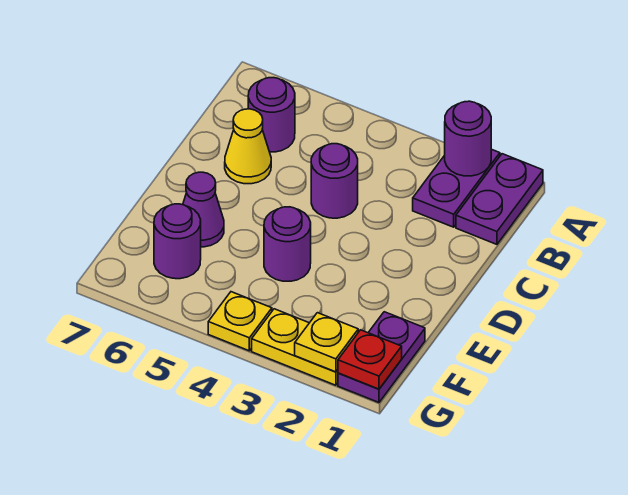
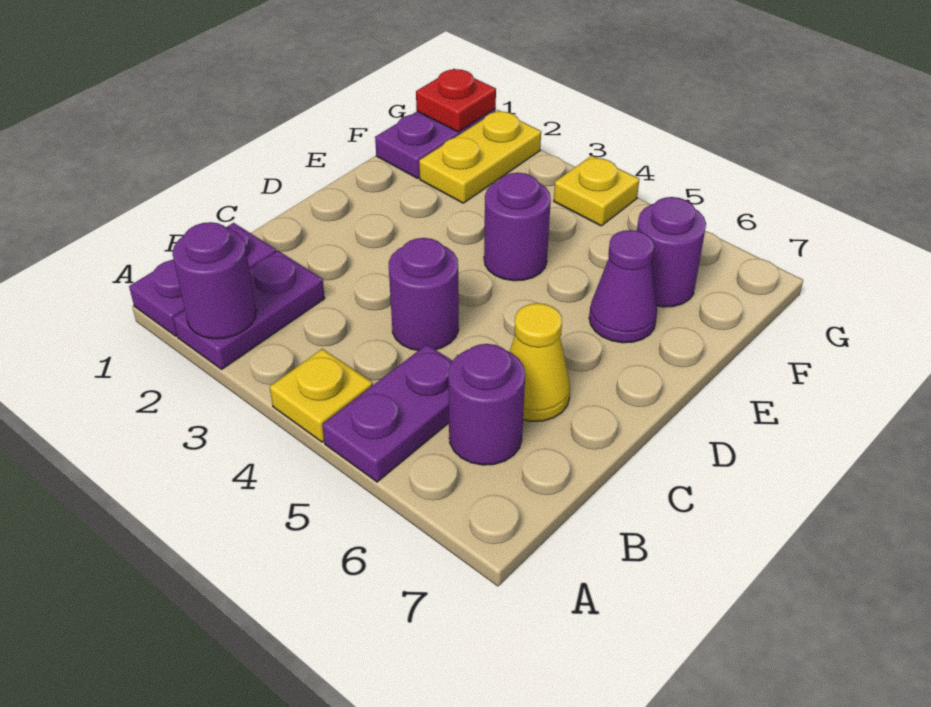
none -> purple 1x2 plate [322,344,452,482]
yellow 1x2 plate [252,309,338,385] -> yellow 1x2 plate turned to [419,110,541,203]
yellow 1x1 plate [295,313,358,372] -> yellow 1x1 plate moved to [270,349,373,442]

